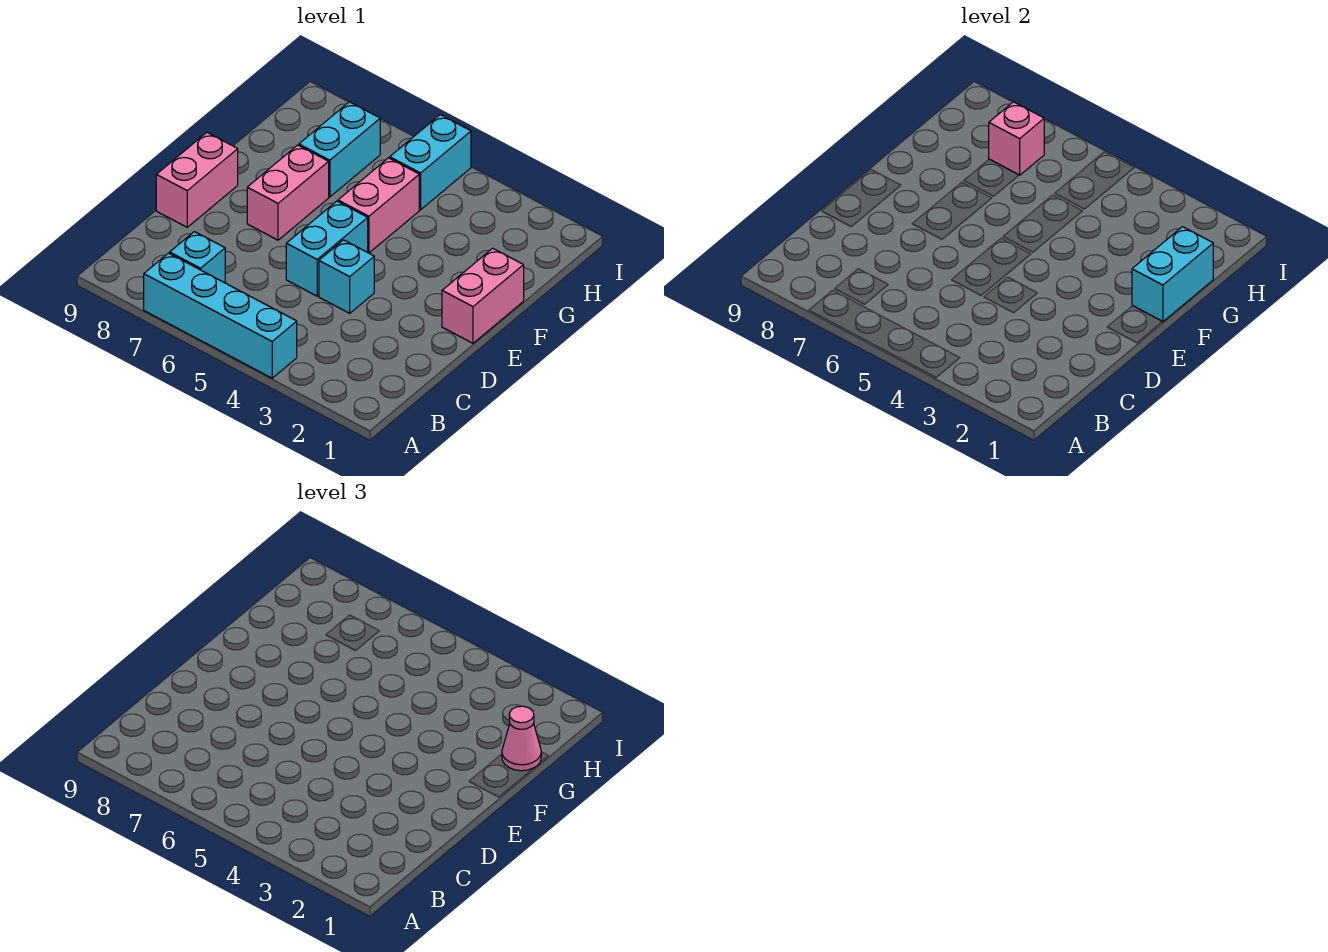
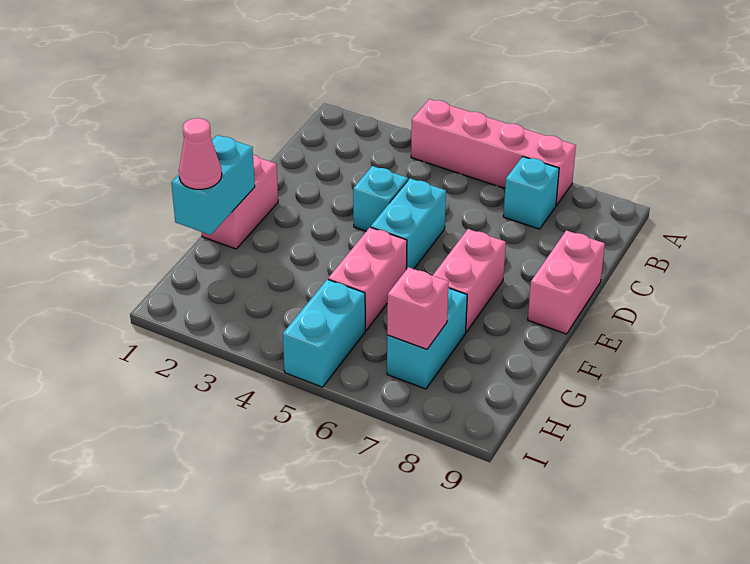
cyan 1x4 brick [144,253,297,378] -> pink 1x4 brick [411,99,576,205]

